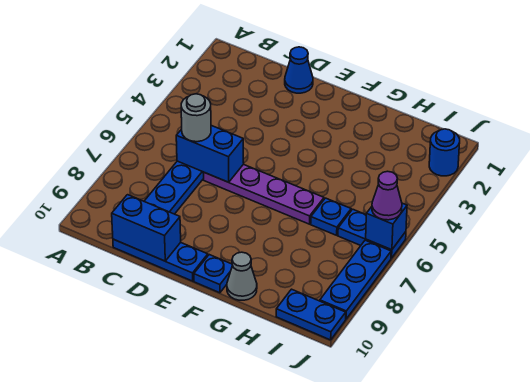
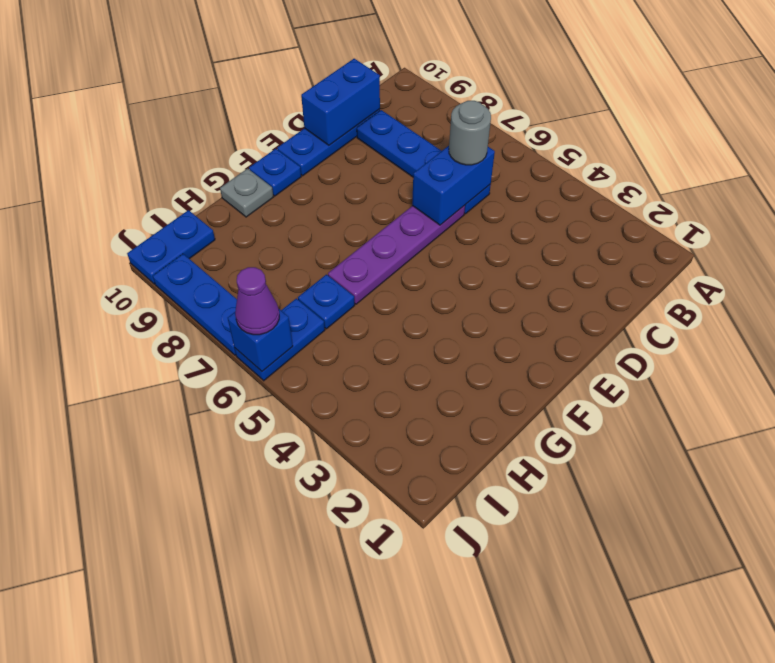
blue 1x1 cone [285,47,313,93] -> none
grey 1x1 cone [227,252,257,300] -> grey 1x1 plate [220,169,273,217]
blue 1x1 round brick [429,129,460,176] -> none

